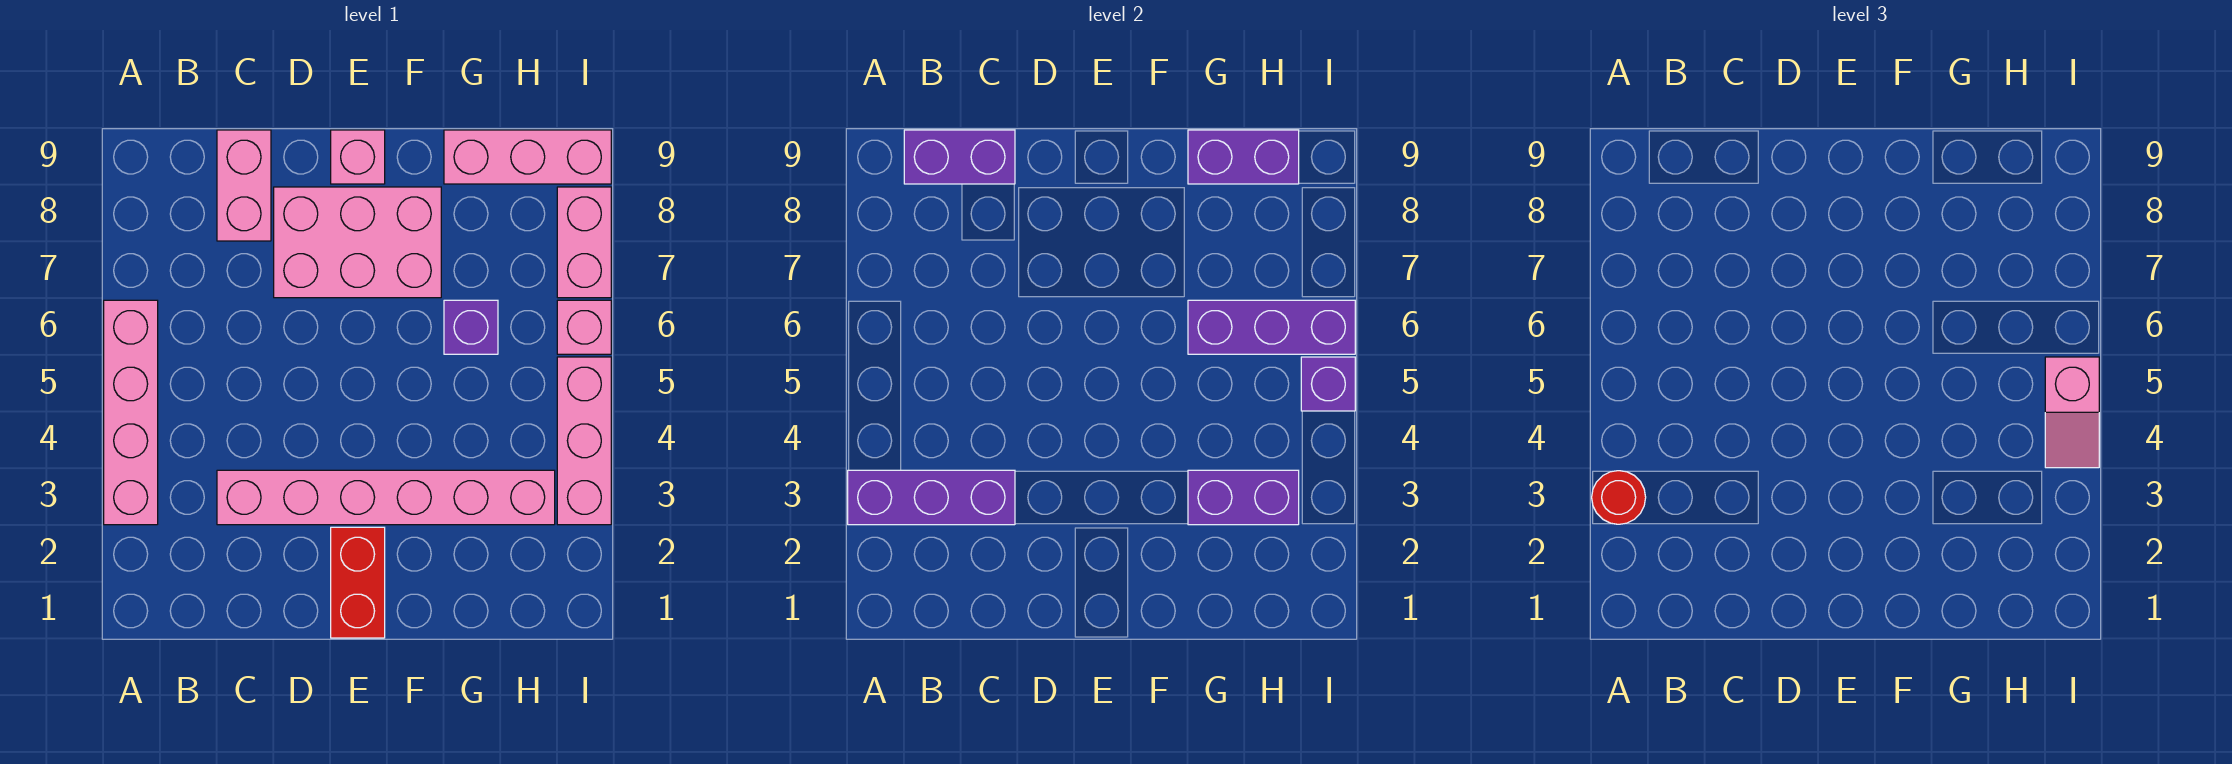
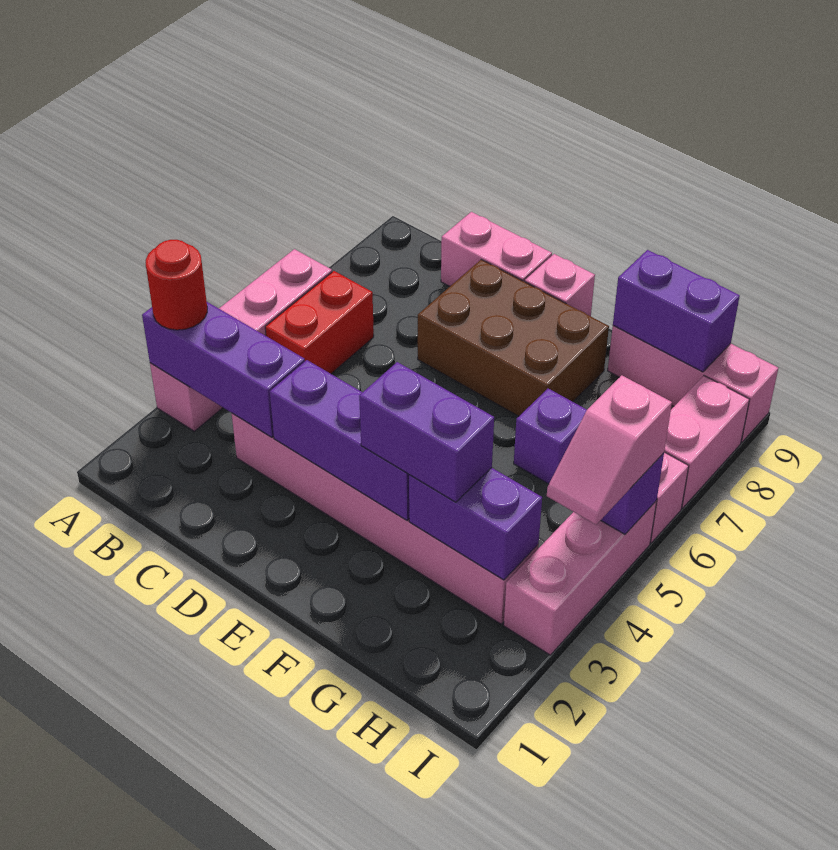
purple 1x2 brick [904,130,1015,184] -> purple 1x2 brick moved to [359,362,494,502]
pink 1x2 brick [217,130,271,241] -> pink 1x2 brick turned to [441,212,552,286]
pink 2x3 brick [274,187,441,298] -> brown 2x3 brick [418,260,609,417]
red 1x2 brick [331,527,385,638] -> red 1x2 brick moved to [265,271,374,374]
purple 1x3 brick [1188,300,1355,354] -> purple 1x3 brick moved to [270,360,409,520]

